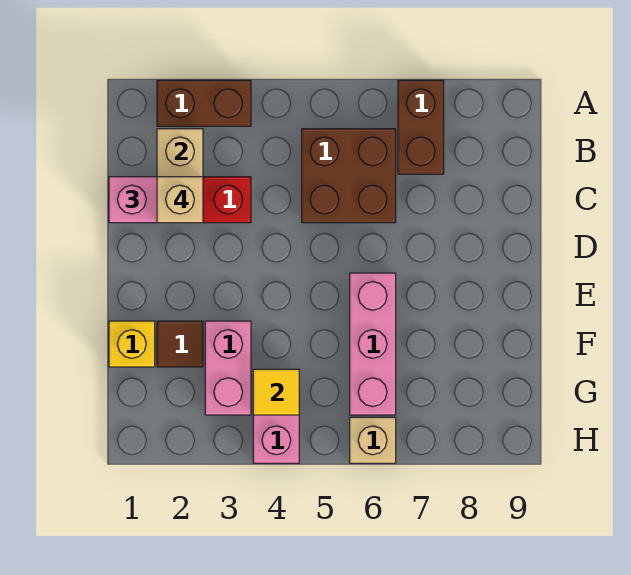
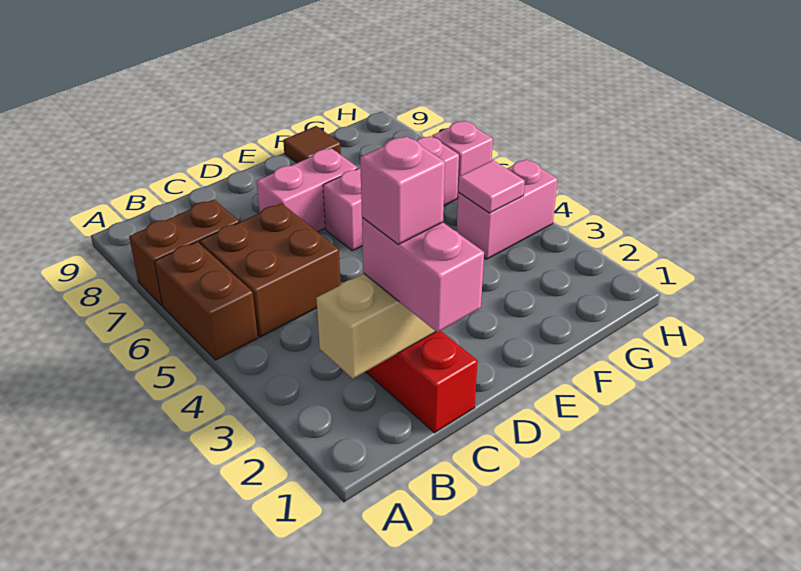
brown 1x2 brick [157,80,251,126] -> brown 1x2 brick moved to [155,242,258,360]
tan 1x1 brick [157,177,203,223] -> pink 1x1 brick [360,136,445,244]
yellow 1x1 brick [109,321,155,367] -> none
brown 1x1 tile [157,321,203,367] -> brown 1x1 tile moved to [283,126,341,163]
pink 1x2 brick [205,321,251,415] -> pink 1x2 brick moved to [257,148,358,232]
yellow 1x1 tile [253,369,299,415] -> pink 1x1 tile [458,160,525,213]
tan 1x1 brick [350,417,396,463] -> pink 1x1 brick [432,121,493,197]

